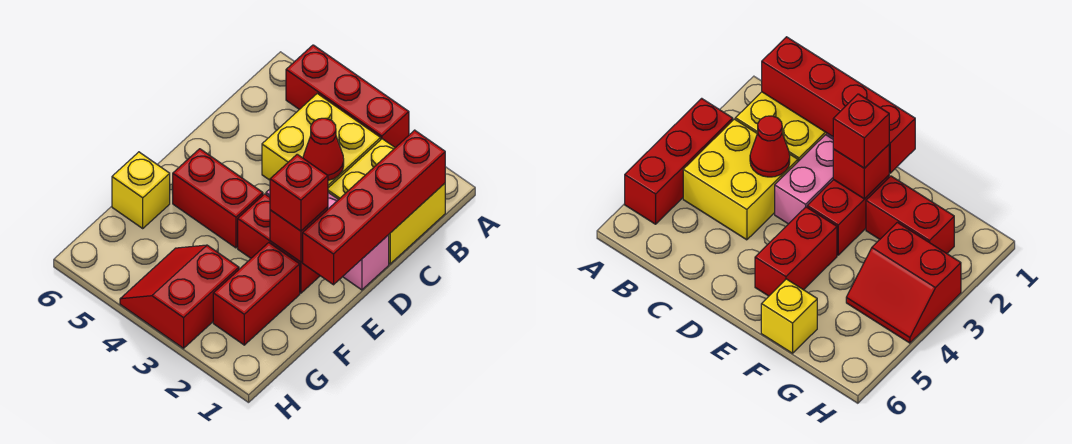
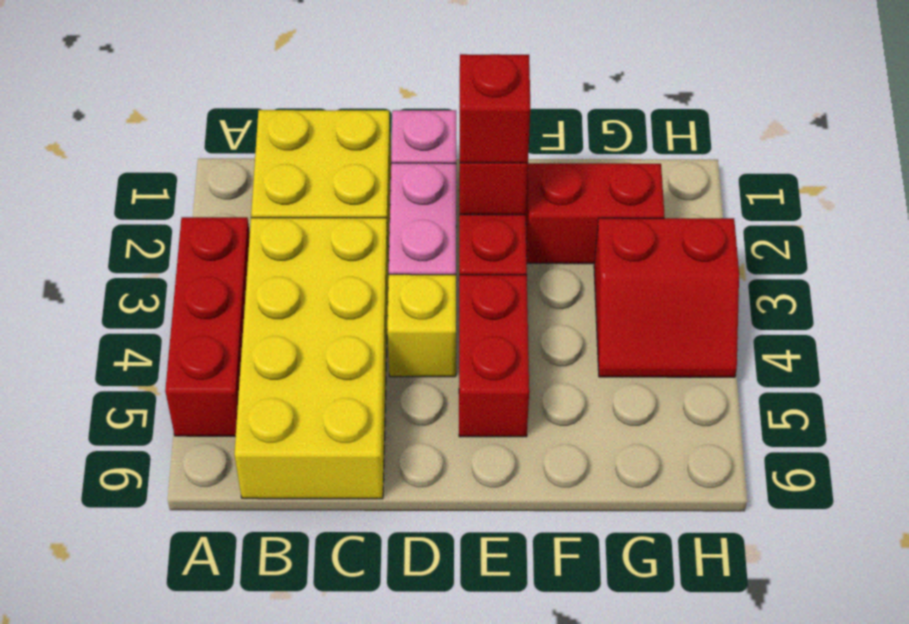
red 1x4 brick [303,130,445,285] -> none
yellow 2x2 brick [262,94,381,188] -> yellow 2x4 brick [234,218,389,499]
red 1x1 cone [303,118,344,180] -> none
yellow 1x1 brick [112,152,170,228] -> yellow 1x1 brick moved to [387,274,456,377]

